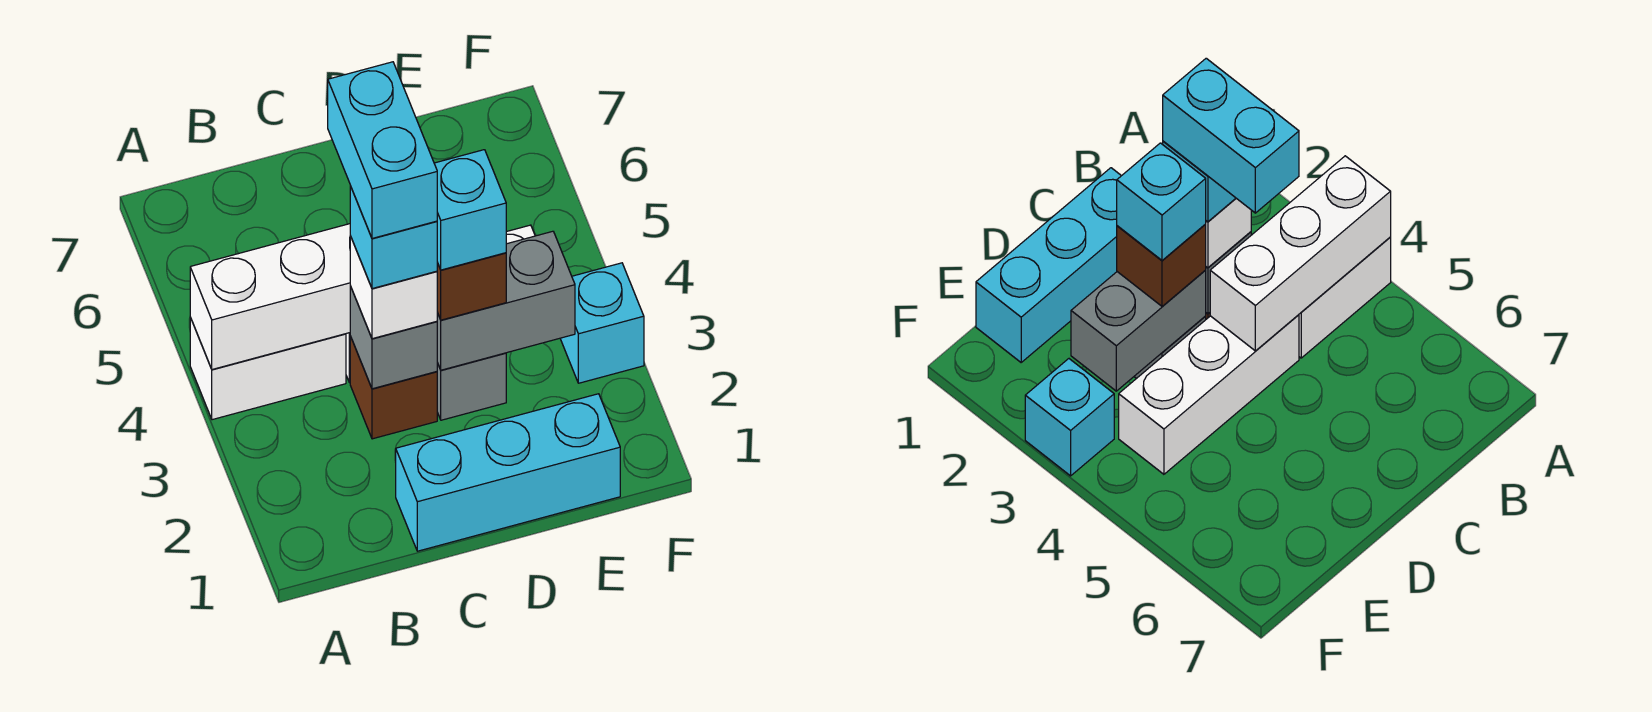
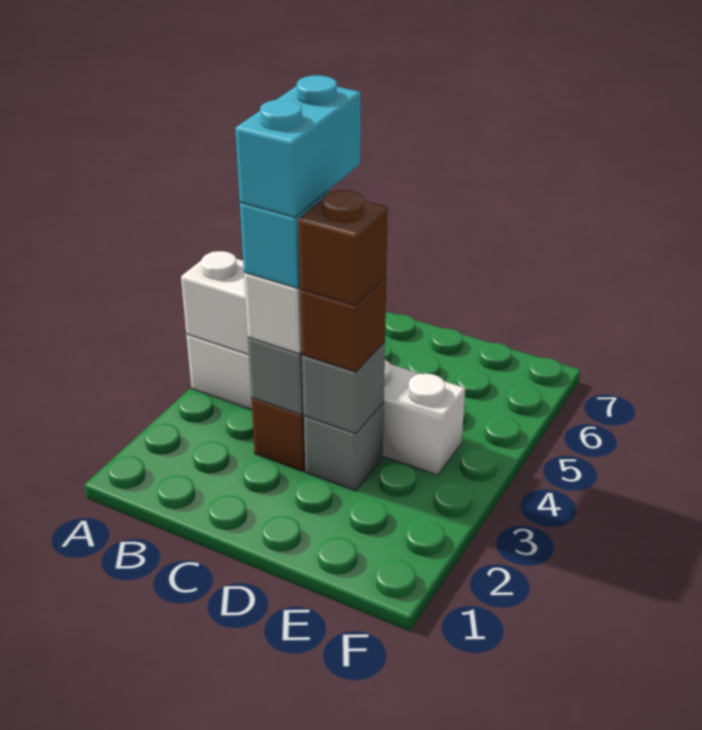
cyan 1x3 brick [396,394,620,551] -> none
grey 1x2 brick [437,231,575,370] -> grey 1x1 brick [302,342,385,434]
cyan 1x1 brick [434,150,506,270] -> brown 1x1 brick [298,190,388,306]
cyan 1x1 brick [560,263,644,383] -> none

